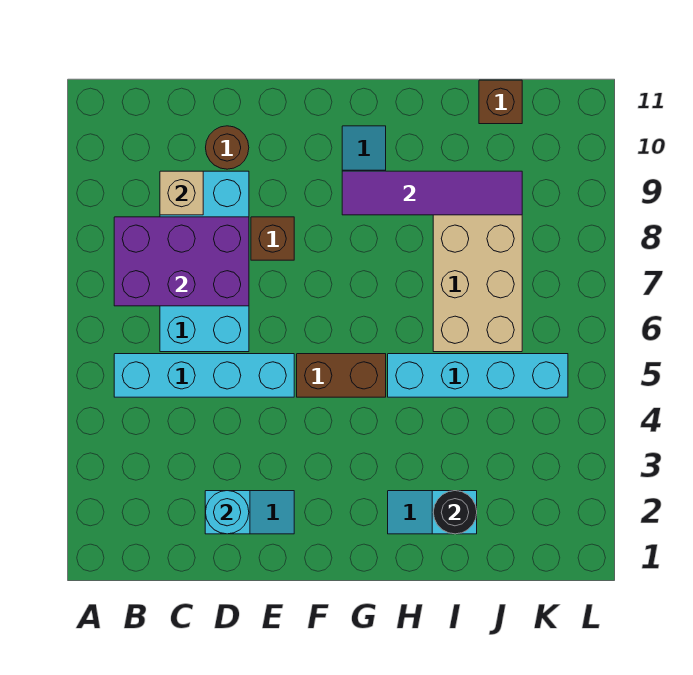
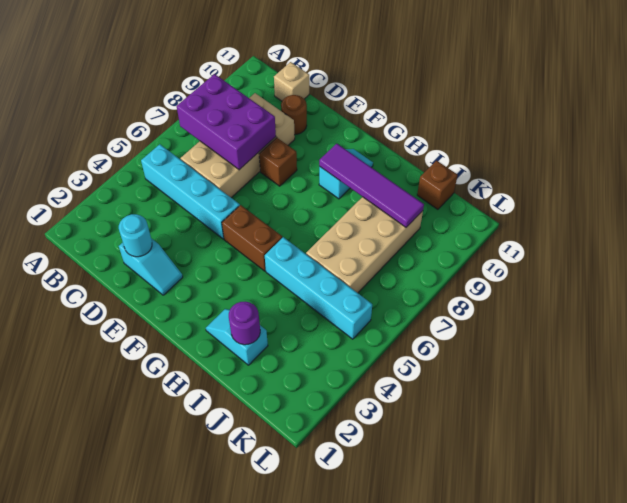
cyan 2x4 brick [160,171,249,352] -> tan 2x4 brick [181,93,295,198]
tan 1x1 brick [160,171,203,215] -> tan 1x1 brick moved to [274,62,309,101]
black 1x1 round brick [433,491,477,534] -> purple 1x1 round brick [229,301,260,345]

